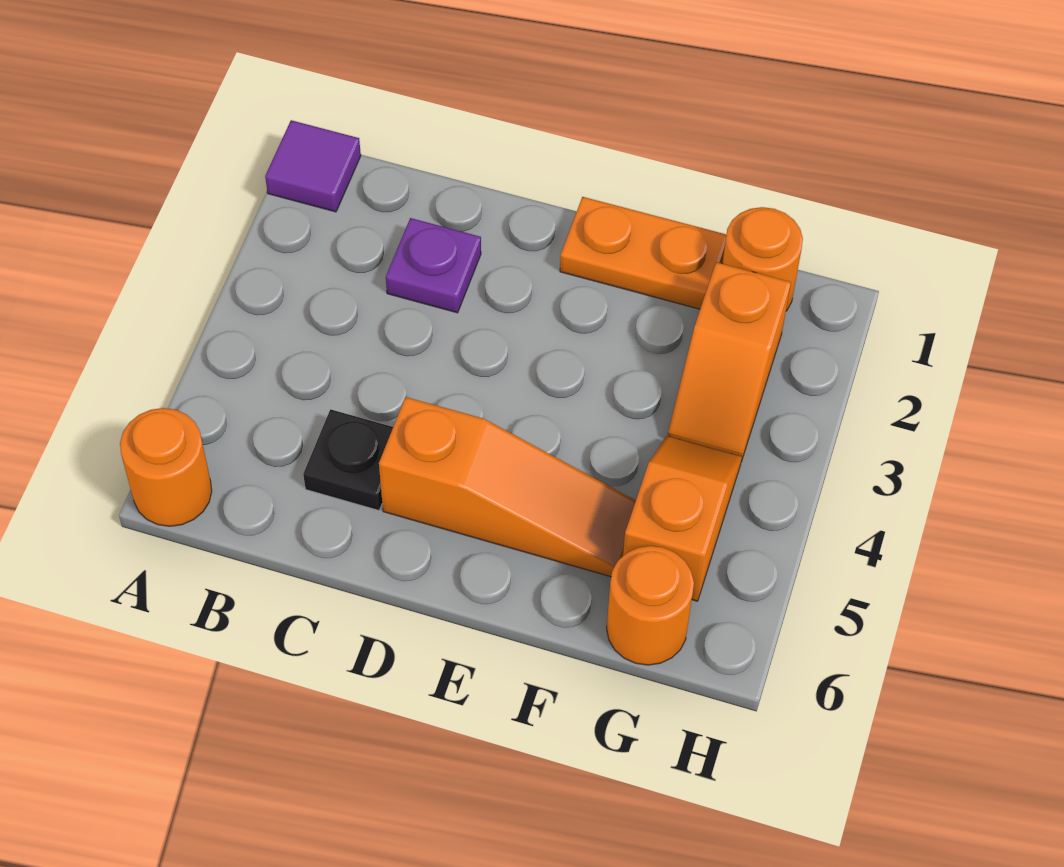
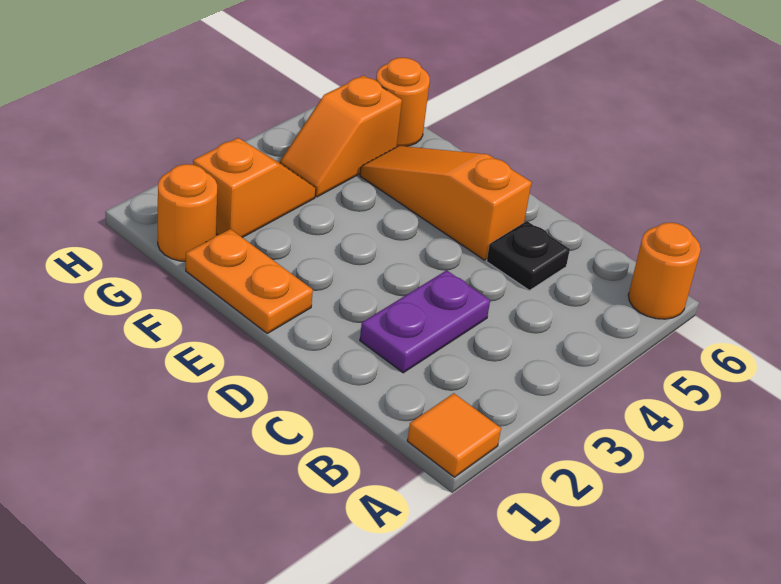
purple 1x1 tile [265,120,361,212] -> orange 1x1 tile [407,393,501,477]
purple 1x1 plate [386,218,481,313] -> purple 1x2 plate [360,270,490,373]

